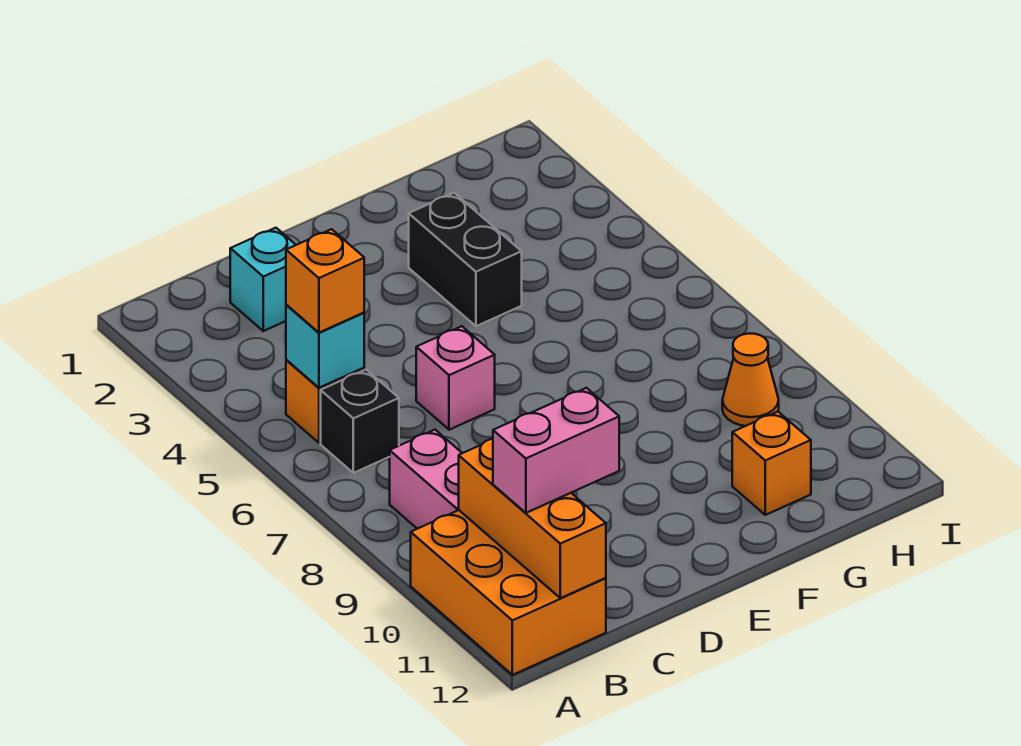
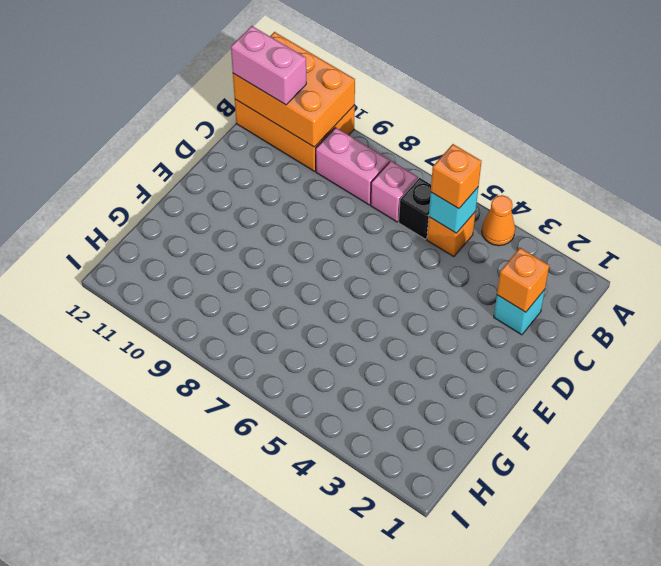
orange 1x3 brick [459,439,606,598] -> orange 2x3 brick [233,32,355,147]
pink 1x2 brick [493,388,619,513] -> pink 1x2 brick turned to [231,26,306,105]
pink 1x1 brick [416,326,495,430] -> pink 1x1 brick moved to [371,161,418,222]
black 1x2 brick [409,193,522,326] -> none
orange 1x1 brick [732,412,811,515] -> orange 1x1 brick moved to [497,248,549,312]
orange 1x1 cone [722,333,779,426] -> orange 1x1 cone moved to [482,195,515,246]

